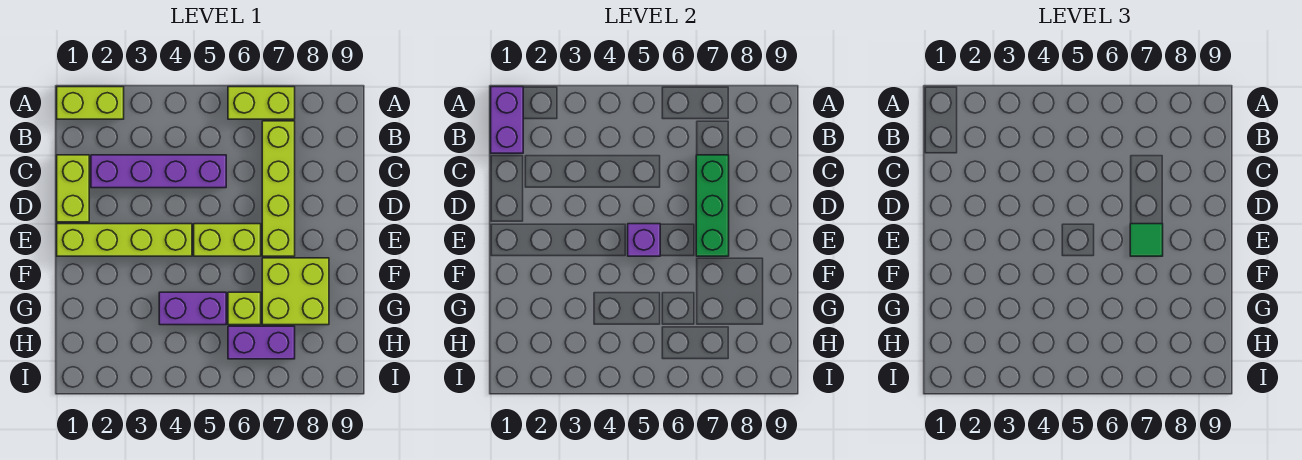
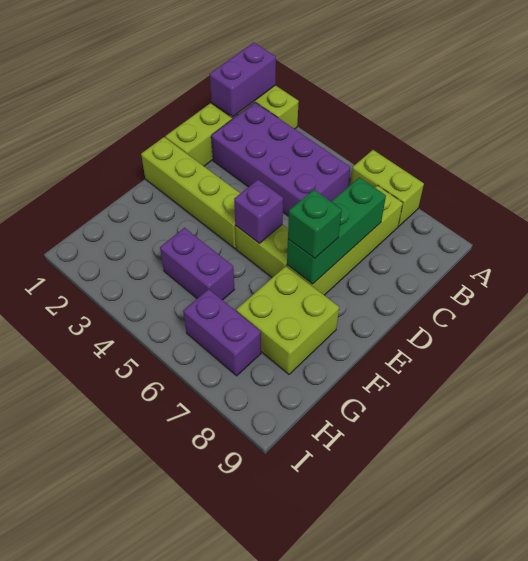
purple 1x4 brick [91,155,226,188] -> purple 2x4 brick [211,102,350,216]
green 1x1 tile [1130,224,1163,256] -> green 1x1 brick [288,190,342,258]
lime 1x1 brick [228,292,261,325] -> none

